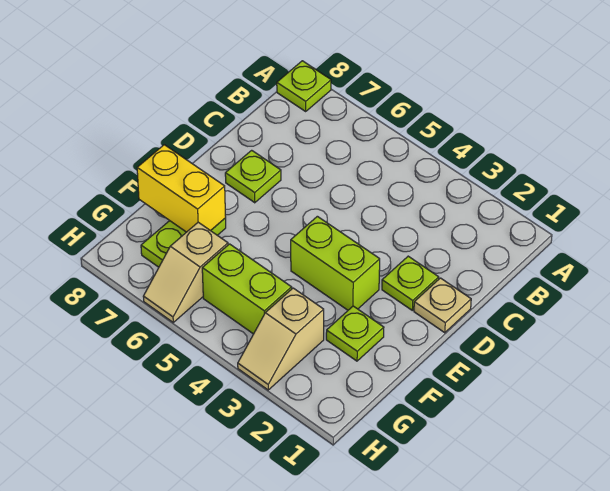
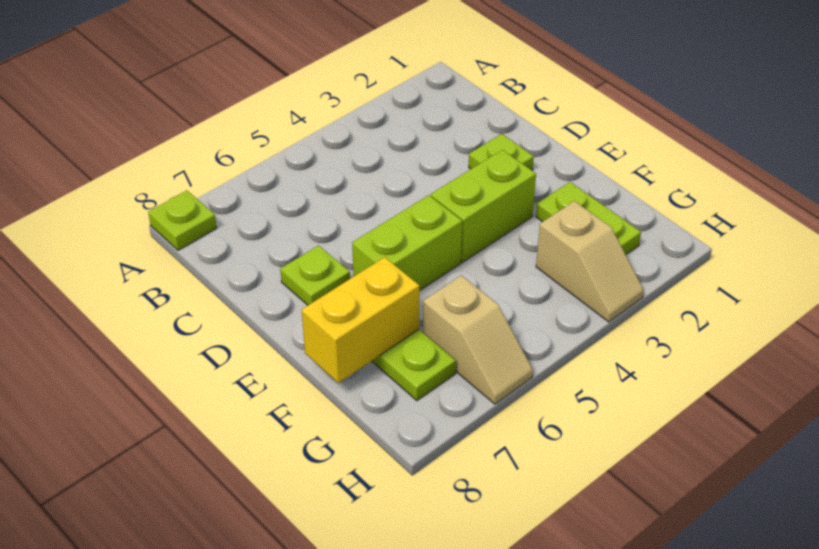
tan 1x1 plate [414,278,471,333] -> none
lime 1x1 plate [326,306,384,361] -> lime 1x2 plate [536,182,641,255]
lime 1x2 brick [202,244,292,334] -> lime 1x2 brick moved to [352,195,462,291]

